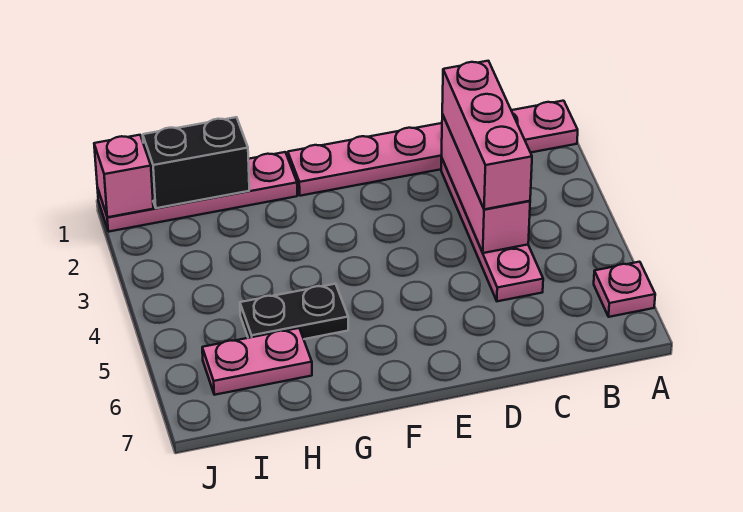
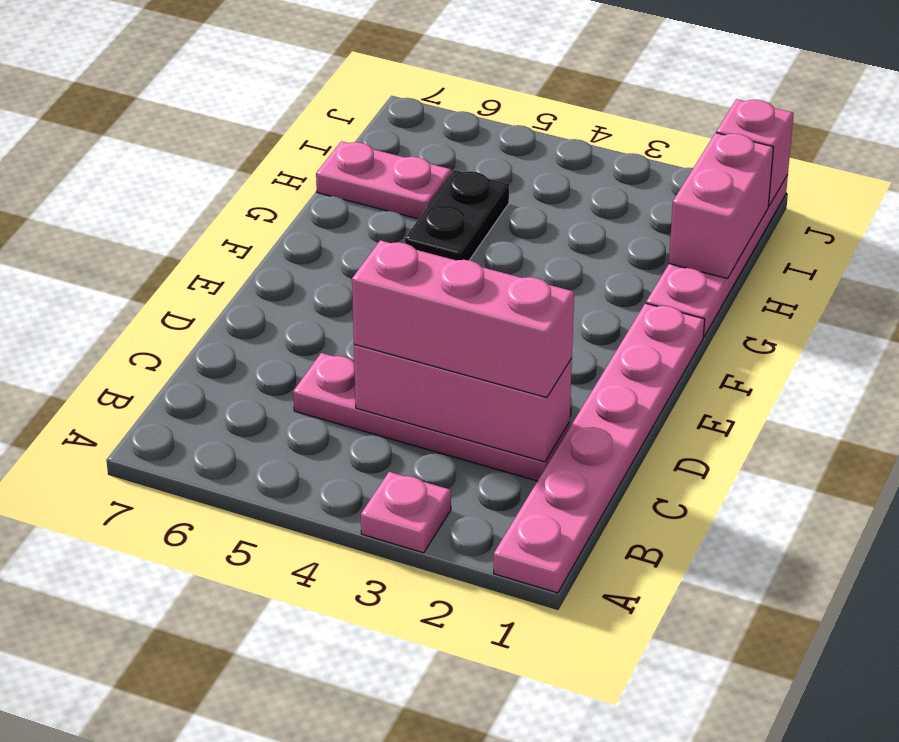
pink 1x1 plate [594,262,655,317] -> pink 1x1 plate moved to [361,472,451,553]
black 1x2 brick [143,117,249,208] -> pink 1x2 brick [669,133,774,279]
pink 1x2 plate [202,328,312,395] -> pink 1x2 plate turned to [316,141,452,219]

